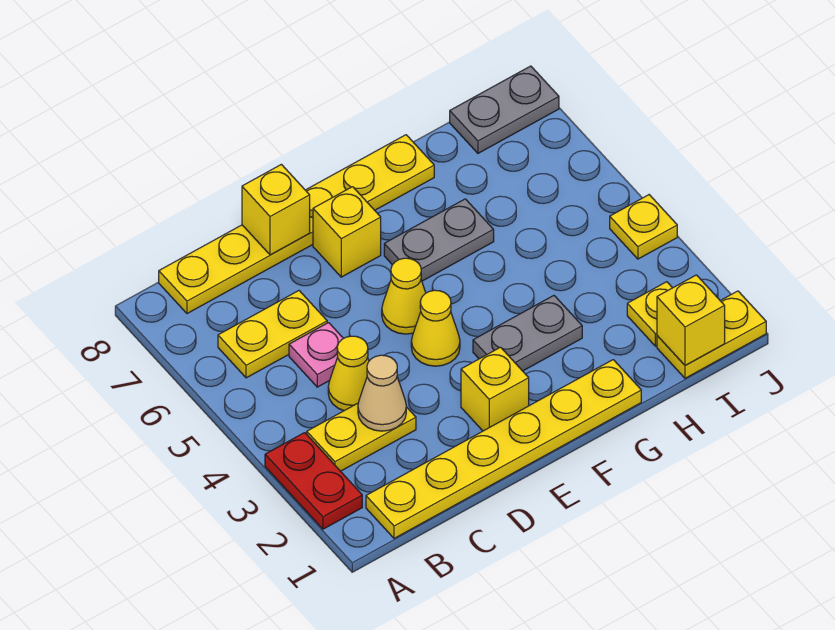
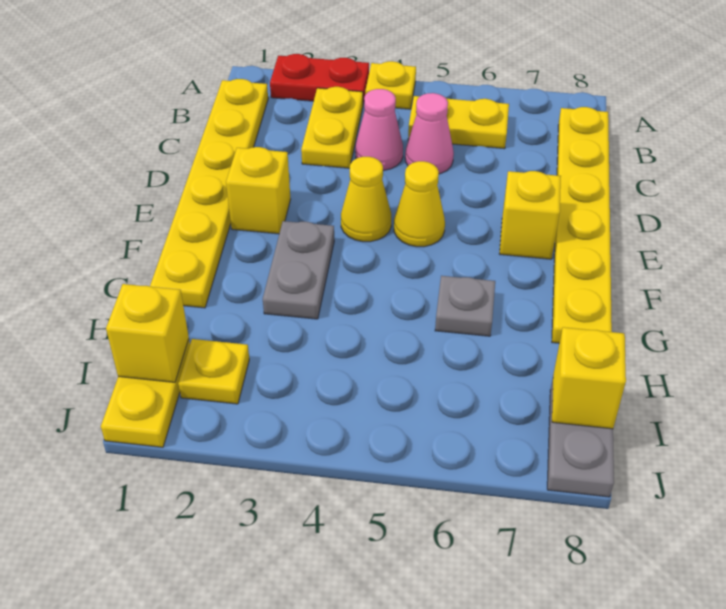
yellow 1x2 plate [218,291,327,378] -> yellow 1x2 plate turned to [408,96,509,149]
tan 1x1 cone [358,355,406,431] -> none
yellow 1x1 cone [328,336,369,411] -> pink 1x1 cone [355,89,403,171]
pink 1x1 plate [289,323,343,387] -> pink 1x1 cone [405,93,454,174]
yellow 1x1 brick [242,164,310,255] -> yellow 1x1 brick moved to [552,327,626,429]
grey 1x2 plate [384,199,494,281] -> grey 1x1 plate [435,276,495,336]
yellow 1x1 plate [610,195,677,259] -> yellow 1x1 plate moved to [365,61,416,109]

